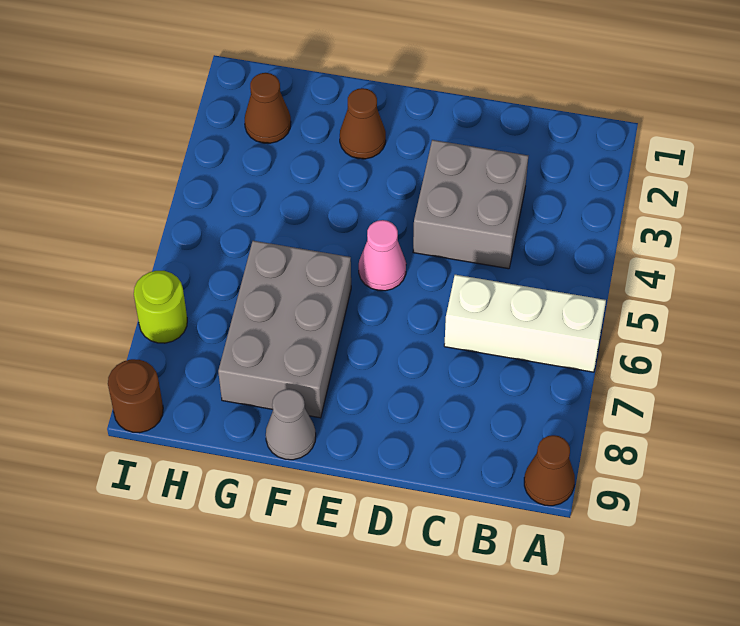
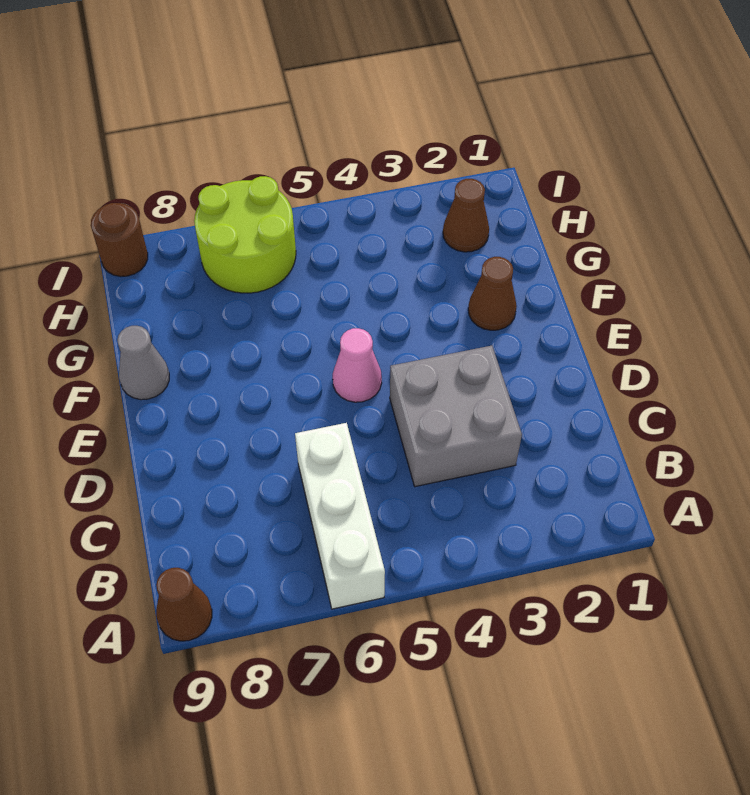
grey 2x3 brick [218,241,351,418] -> none
lime 1x1 round brick [134,271,187,343] -> lime 2x2 round brick [194,176,296,293]

